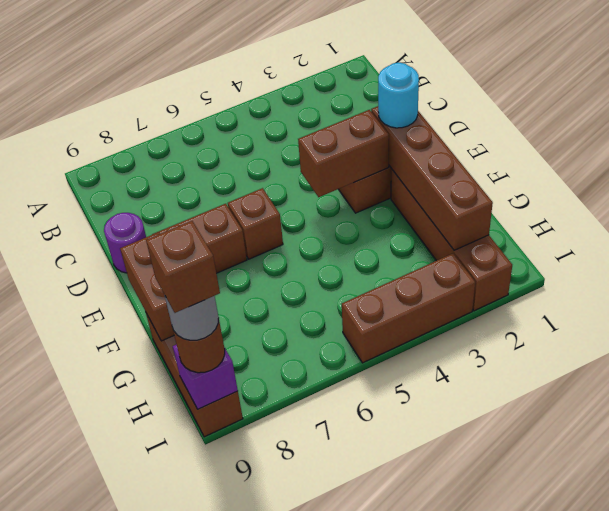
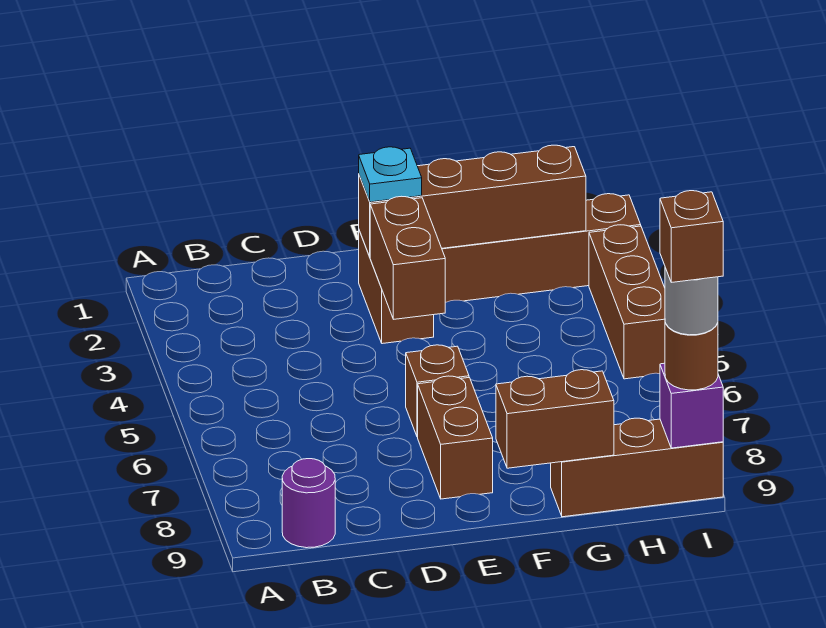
purple 1x1 round brick [104,213,146,273] -> purple 1x1 round brick moved to [282,459,335,548]
cyan 1x1 round brick [378,62,419,128] -> cyan 1x1 plate [359,147,422,202]

